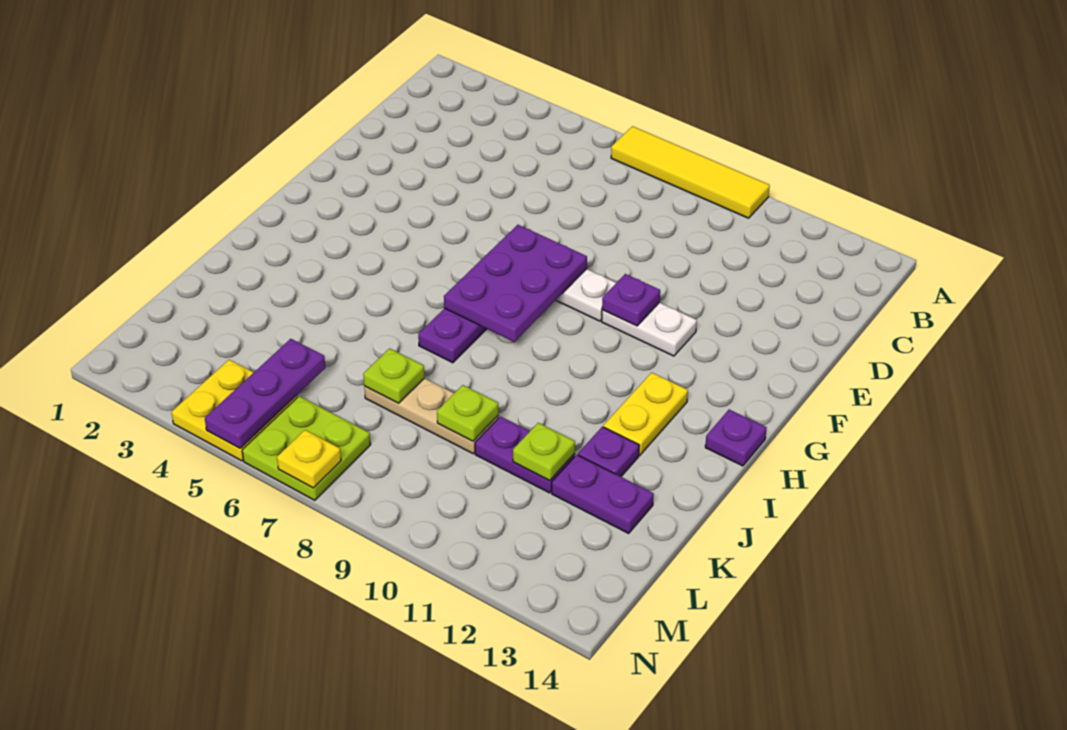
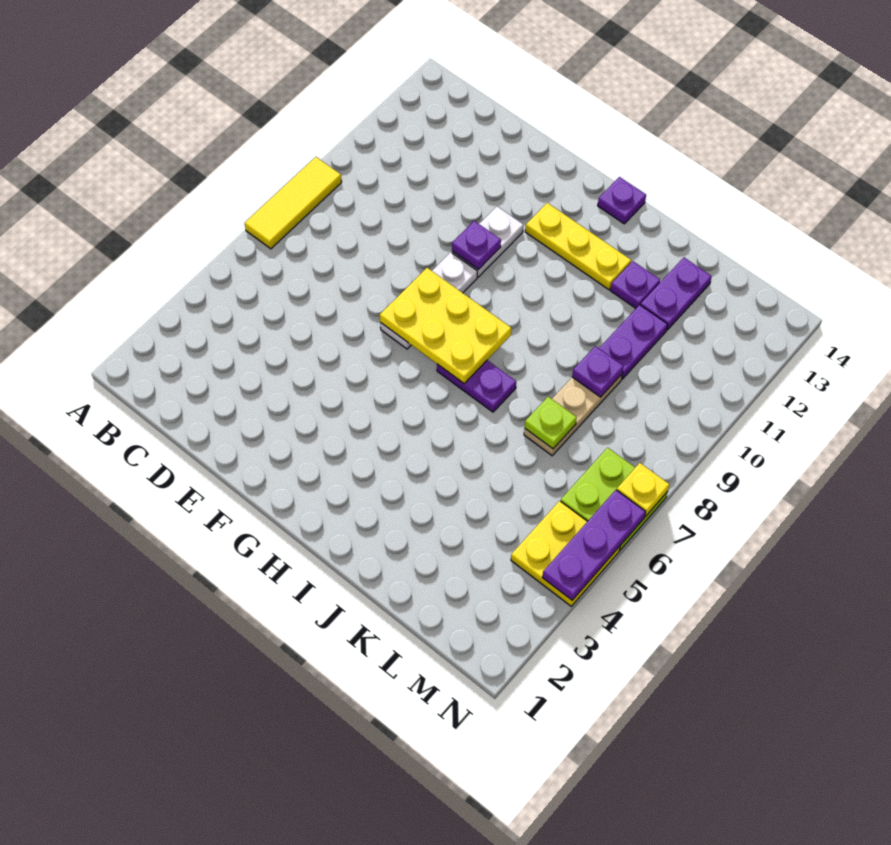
yellow 1x4 tile [611,126,770,218] -> yellow 1x3 tile [245,157,342,249]
purple 2x3 plate [444,225,587,342] -> yellow 2x3 plate [380,268,511,383]
yellow 1x2 plate [603,372,688,455] -> yellow 1x3 plate [525,203,631,290]
lime 1x1 plate [437,385,498,441] -> purple 1x1 plate [572,346,624,397]
lime 1x1 plate [513,423,575,480] -> none
purple 1x3 plate [205,339,325,448] -> purple 1x3 plate turned to [542,490,646,600]

